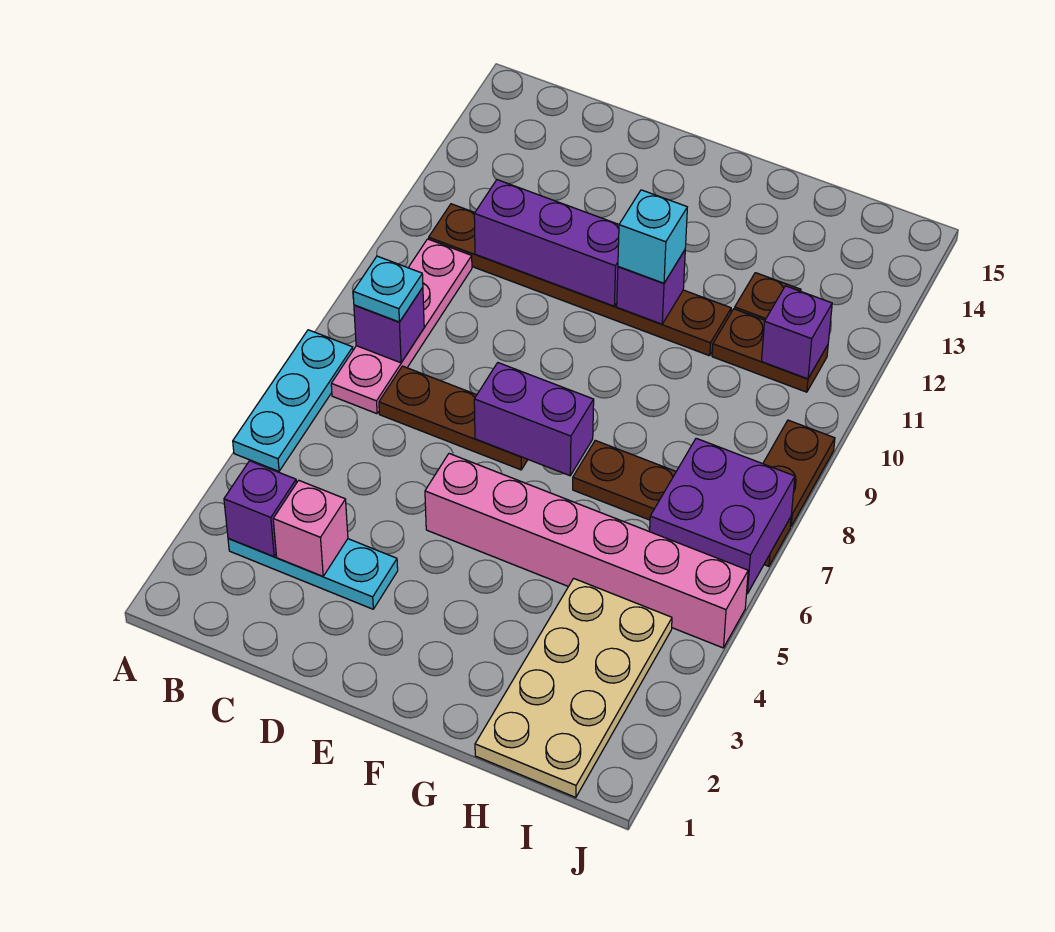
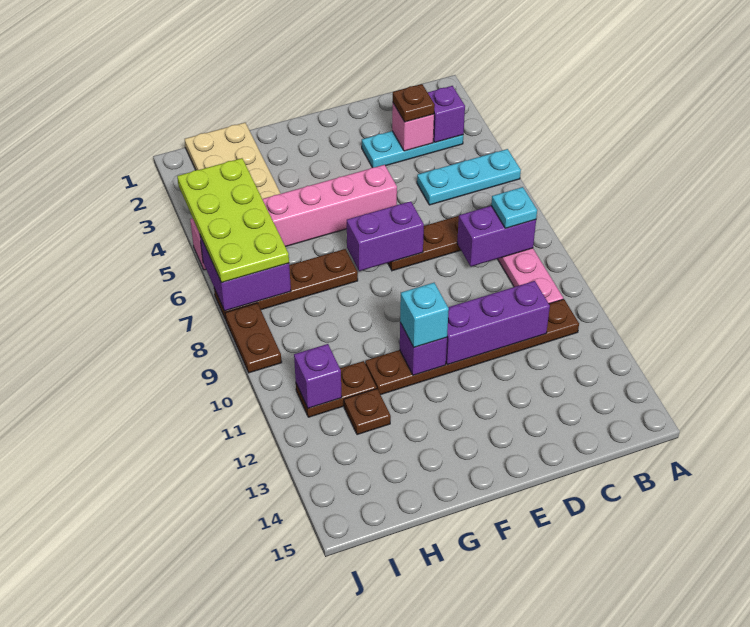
cyan 1x3 plate [233,330,353,471] -> cyan 1x3 plate turned to [417,149,521,205]
purple 1x1 brick [354,288,424,363] -> purple 1x2 brick [457,206,536,267]
none -> brown 1x1 plate [393,84,435,122]
none -> lime 2x4 plate [177,158,289,283]

